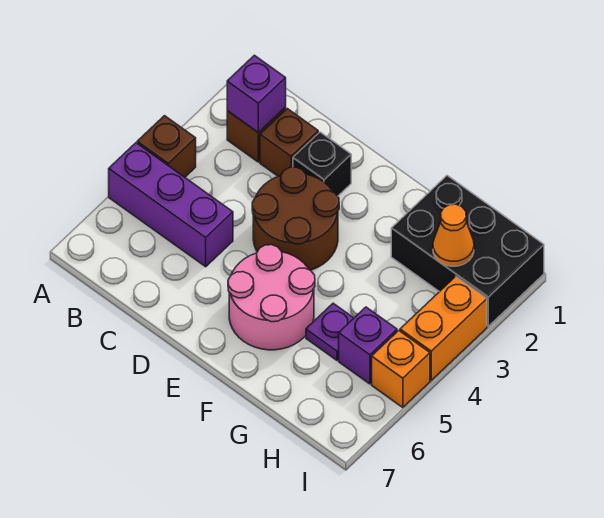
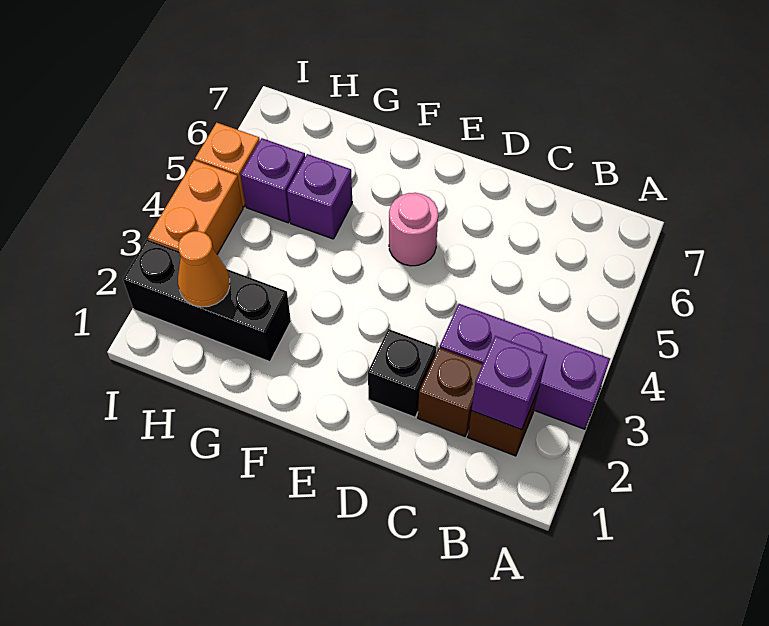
brown 1x1 brick [137,116,196,177] -> none
purple 1x3 brick [109,143,233,267] -> purple 1x3 brick moved to [440,304,610,429]
brown 2x2 round brick [252,167,339,270] -> none
pink 2x2 round brick [228,245,315,350] -> pink 1x1 round brick [389,193,438,266]
black 2x3 brick [391,176,544,326] -> black 1x3 brick [123,240,291,362]
purple 1x1 plate [306,303,354,360] -> purple 1x1 brick [287,154,352,239]

